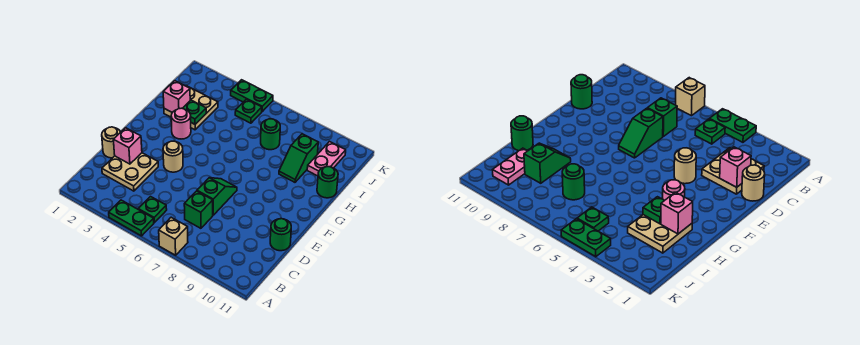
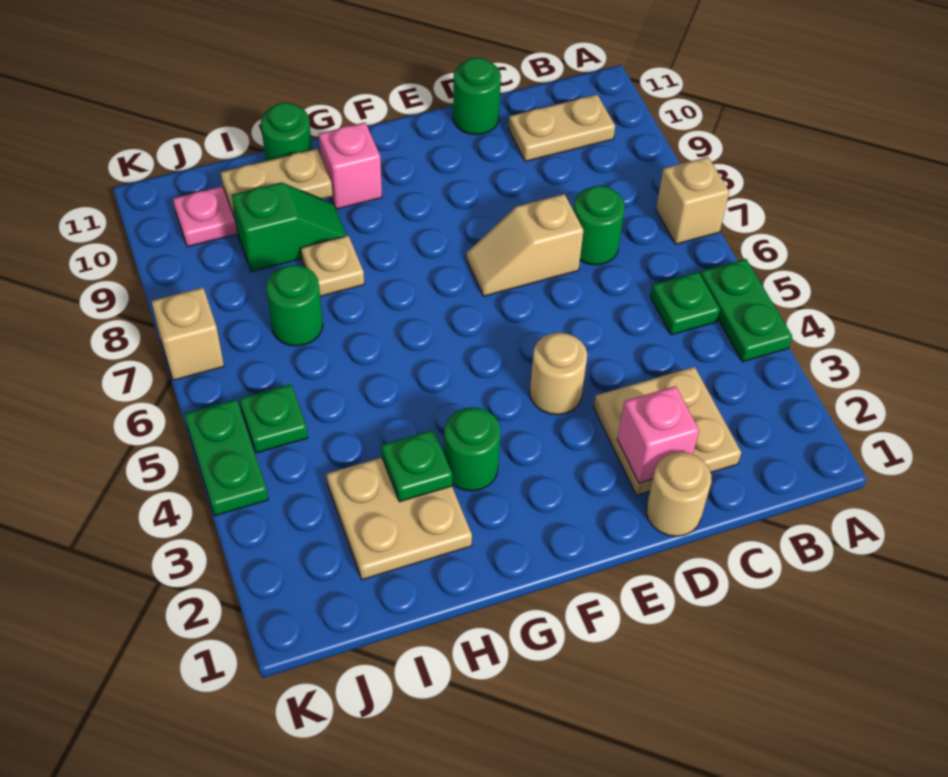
none -> tan 1x2 plate [508,95,615,162]
green 1x1 brick [184,191,213,228] -> green 1x1 round brick [574,186,625,265]
green 1x2 slope [197,178,237,215] -> tan 1x2 slope [466,194,584,296]
pink 1x1 round brick [171,108,191,139] -> green 1x1 round brick [444,407,501,491]
pink 1x1 brick [163,81,190,113] -> pink 1x1 brick moved to [319,123,382,209]
none -> tan 1x1 plate [301,236,364,296]
none -> tan 1x2 plate [221,149,333,220]
none -> tan 1x1 brick [151,288,224,380]

